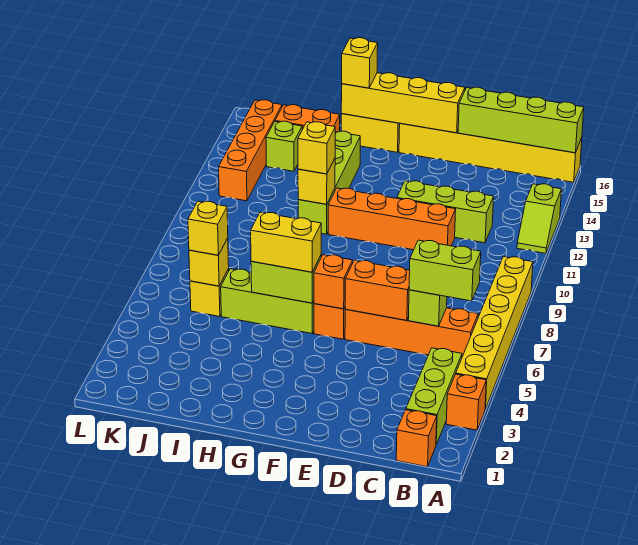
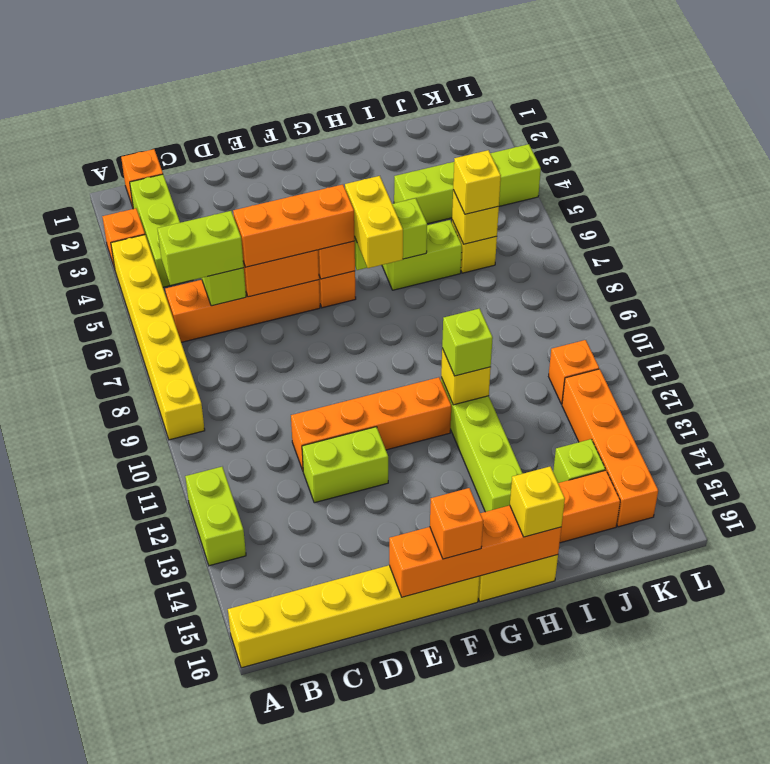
lime 1x2 slope [517,184,561,253] -> lime 1x2 brick [185,467,246,566]
lime 1x4 brick [458,87,584,153] -> lime 1x4 brick moved to [394,144,541,224]
lime 1x3 brick [397,181,494,243] -> lime 1x2 brick [302,427,388,503]
none -> orange 1x3 brick [233,185,355,267]
yellow 1x4 brick [341,73,465,133] -> orange 1x4 brick [389,505,561,597]
none -> orange 1x1 brick [430,488,483,559]
lime 1x3 brick [221,269,314,334] -> lime 1x2 brick [382,220,462,290]
yellow 1x2 brick [251,212,321,272] -> yellow 1x2 brick turned to [345,176,403,268]
yellow 1x1 brick [298,122,335,174] -> lime 1x1 brick [442,309,493,376]
none -> orange 1x1 brick [549,340,599,404]

